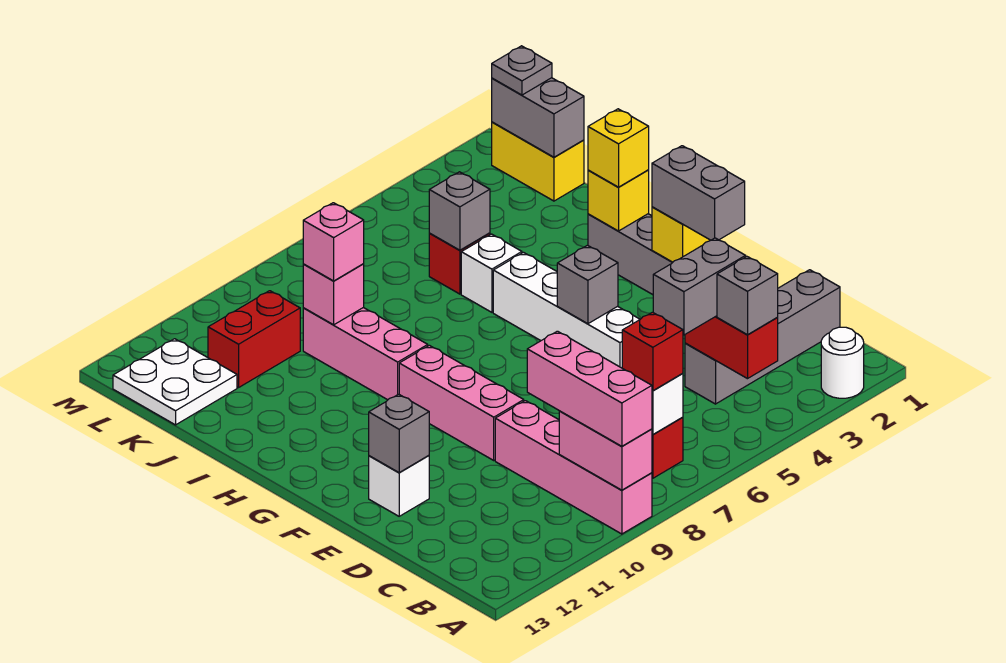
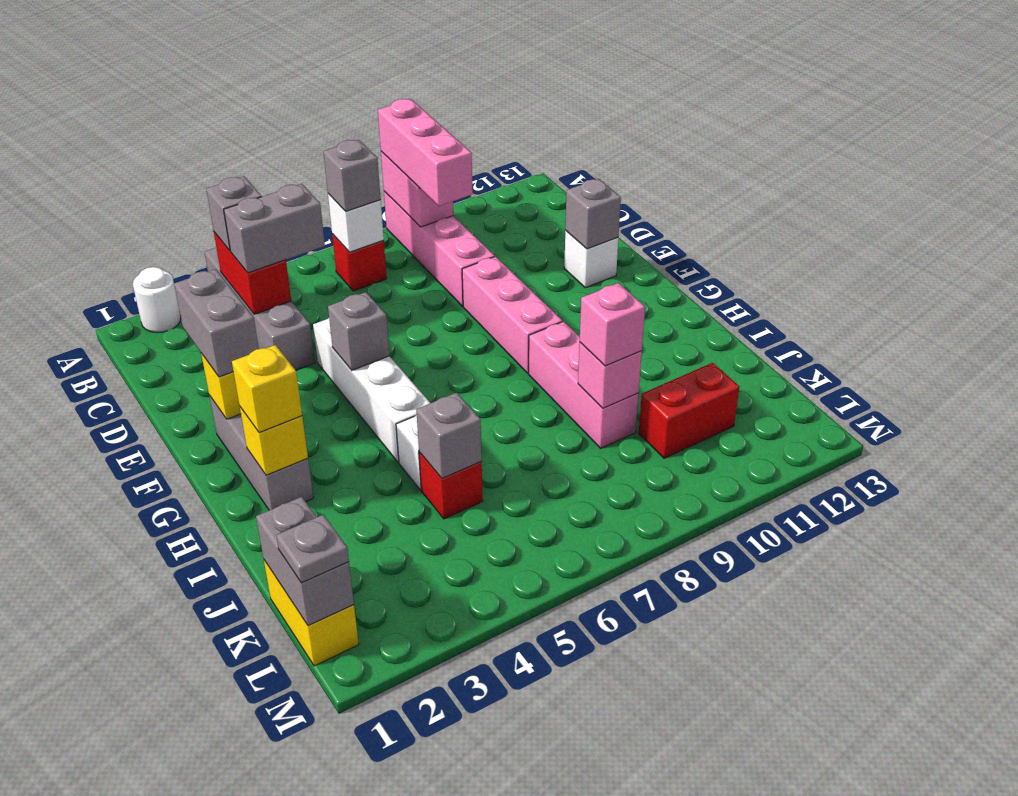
red 1x1 brick [622,312,683,391] -> grey 1x1 brick [323,140,381,211]
grey 1x4 brick [685,270,840,404] -> grey 1x4 brick turned to [205,248,315,370]
white 2x2 plate [113,339,237,425] -> none

